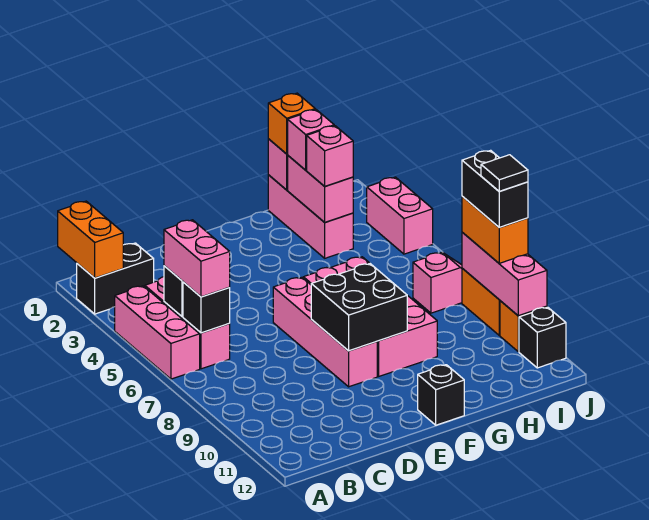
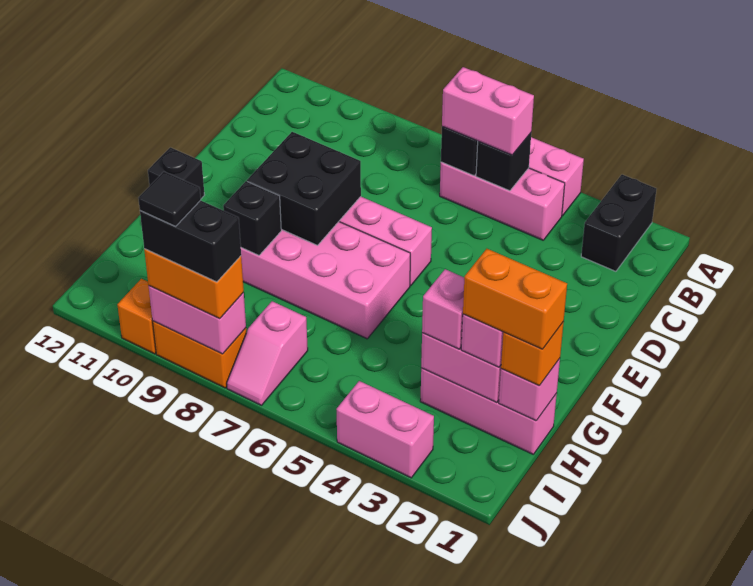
orange 1x2 brick [58,201,123,278] -> orange 1x2 brick moved to [463,249,567,349]
pink 1x3 brick [462,232,547,316] -> pink 1x2 brick [149,286,246,354]
black 1x1 brick [519,307,566,368] -> black 1x1 brick moved to [223,181,281,256]

